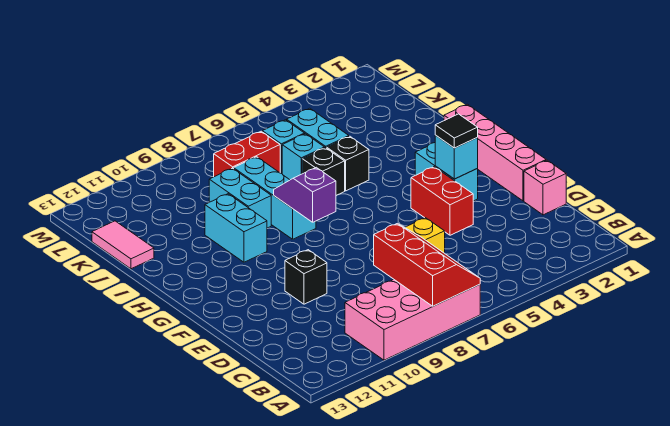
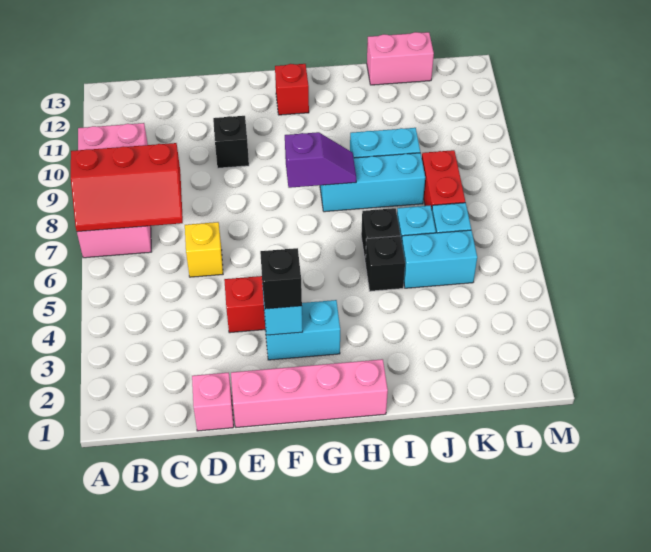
black 1x1 tile [435,114,478,148] -> black 1x1 brick [260,248,302,309]
none -> red 1x1 brick [275,64,309,115]
cyan 1x2 brick [205,194,267,262] -> none
pink 1x2 tile [92,221,154,269] -> pink 1x2 brick [367,32,434,85]

